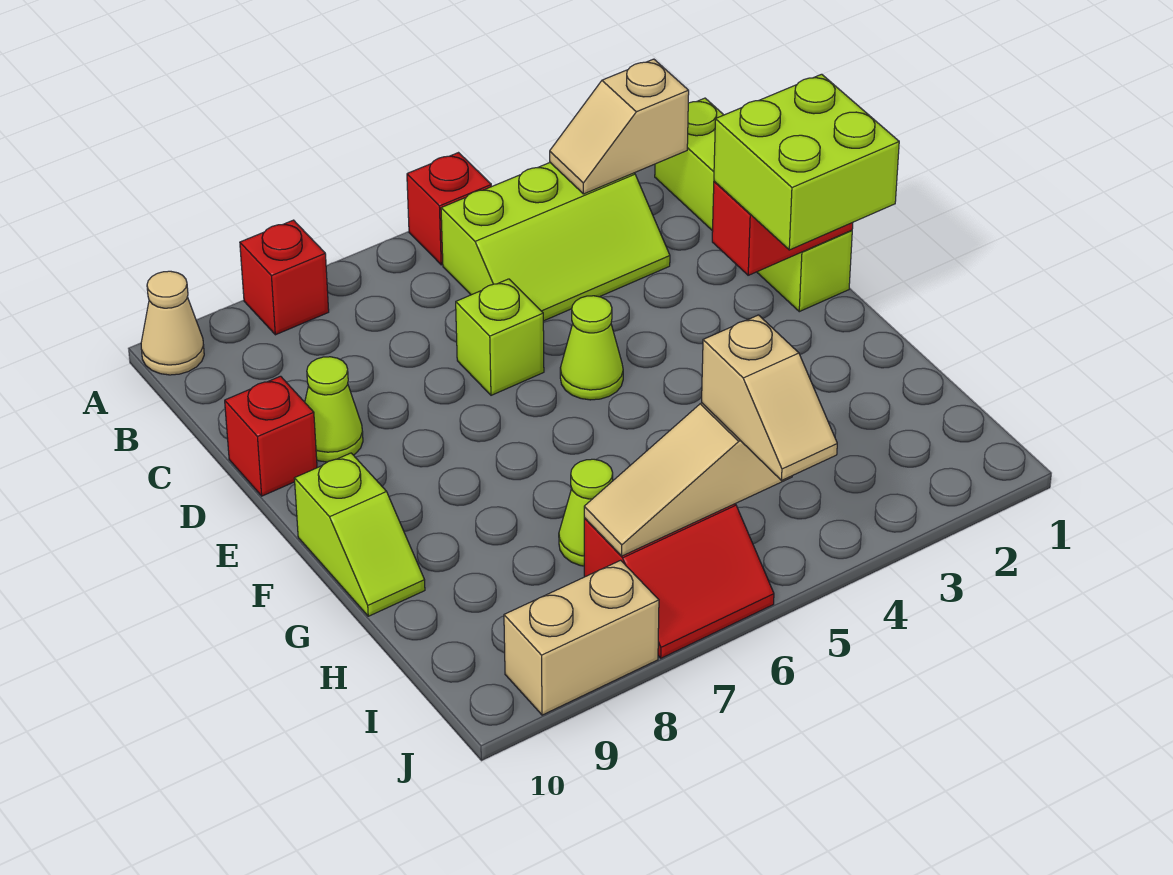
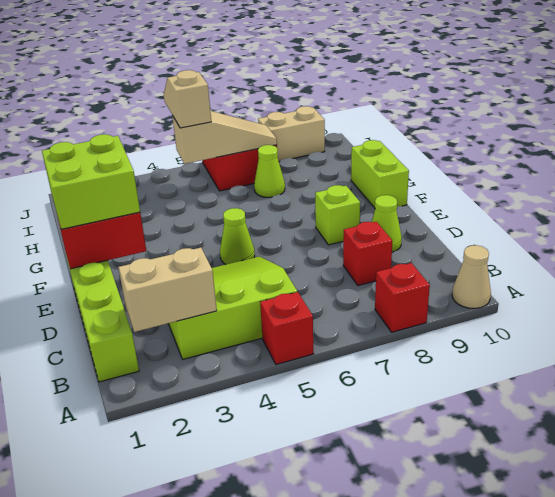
tan 1x2 slope [550,59,689,194] -> tan 1x2 brick [118,248,217,332]
lime 2x3 slope [441,163,670,321] -> lime 3x3 slope [168,256,297,359]
lime 1x1 brick [456,279,544,395] -> lime 1x1 brick moved to [315,185,360,245]
red 1x1 brick [225,376,317,496] -> red 1x1 brick moved to [343,222,392,286]
lime 1x2 slope [294,453,425,616] -> lime 1x2 brick [351,140,409,208]

